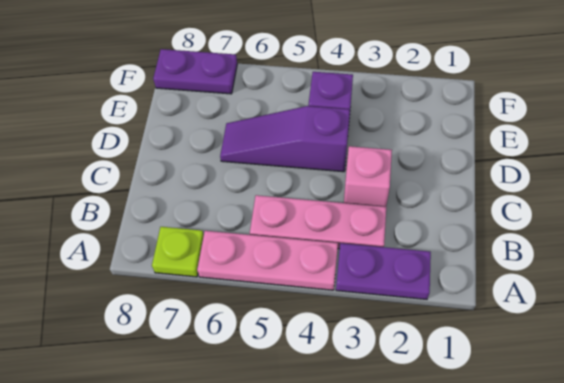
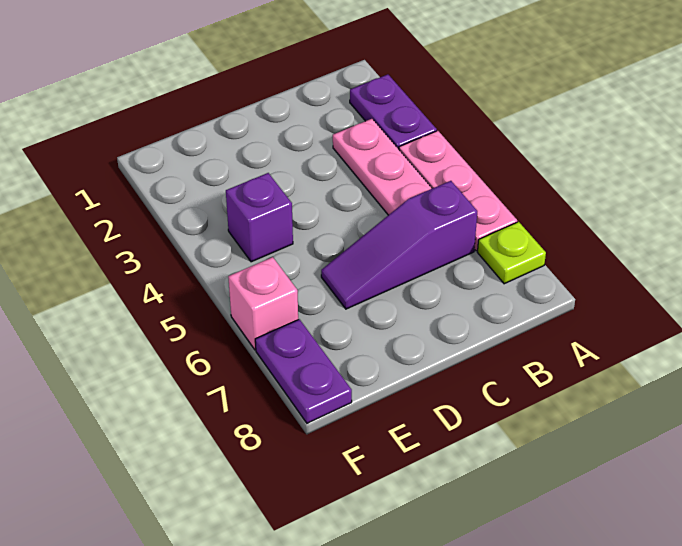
pink 1x1 brick [344,146,392,207] -> pink 1x1 brick moved to [228,257,298,350]
purple 1x3 slope [220,106,350,172] -> purple 1x3 slope turned to [321,181,477,309]

